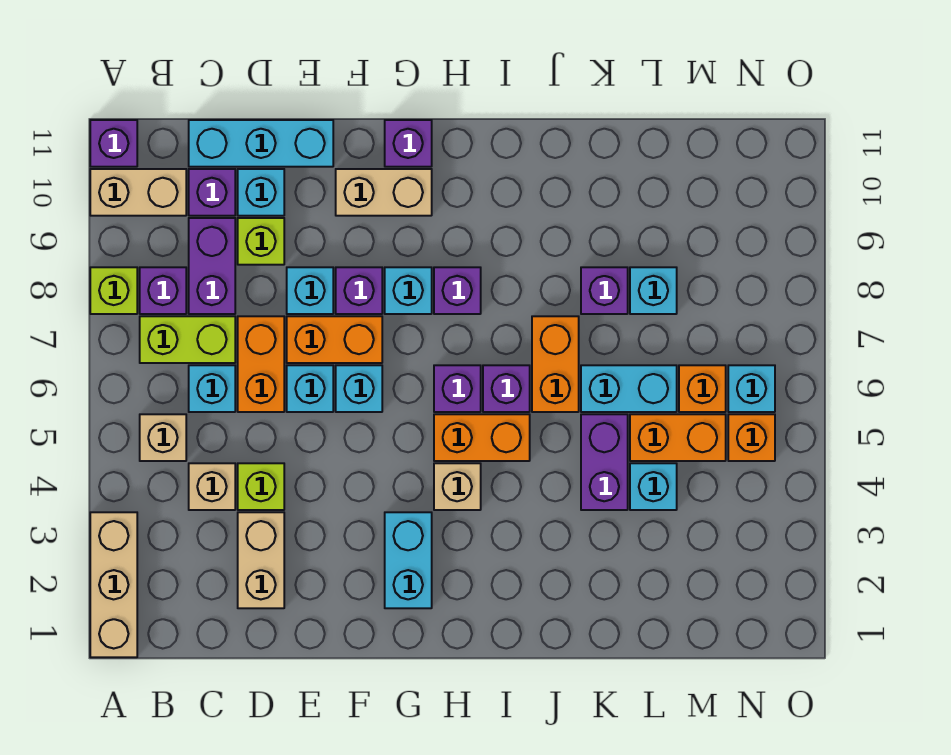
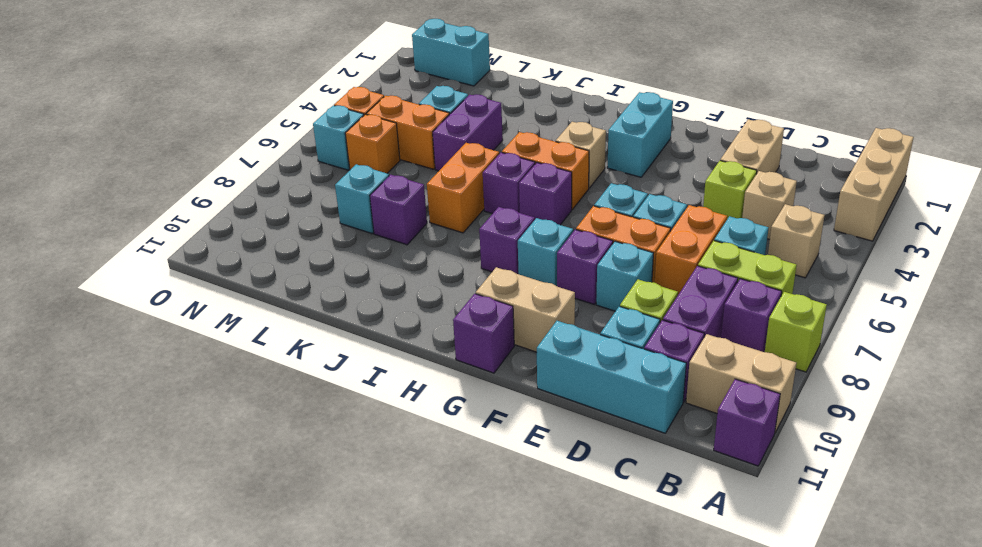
cyan 1x2 brick [581,365,677,412] -> cyan 1x2 brick moved to [412,19,490,86]

